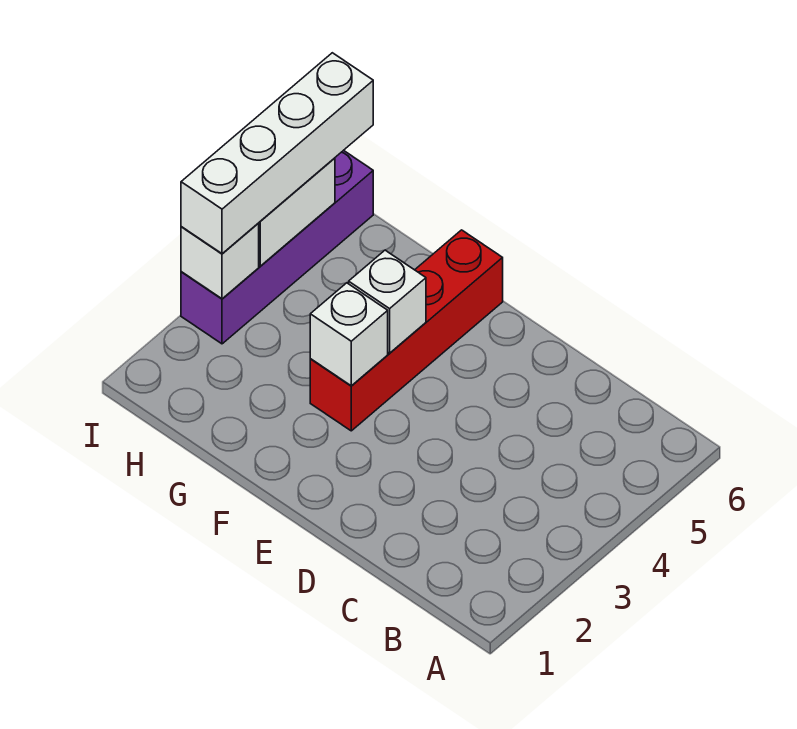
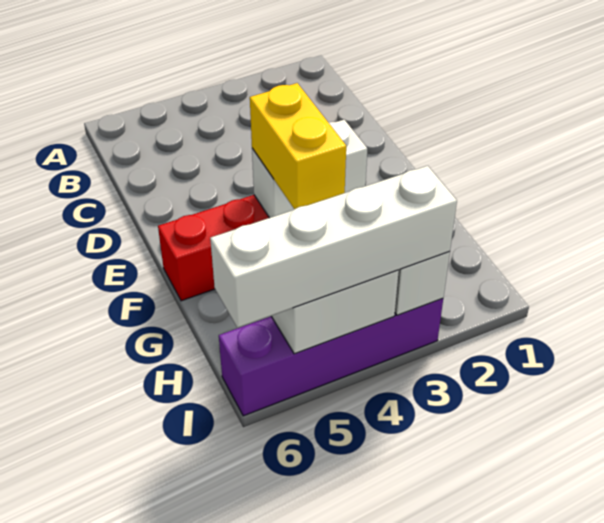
none -> yellow 1x2 brick [250,83,346,209]

